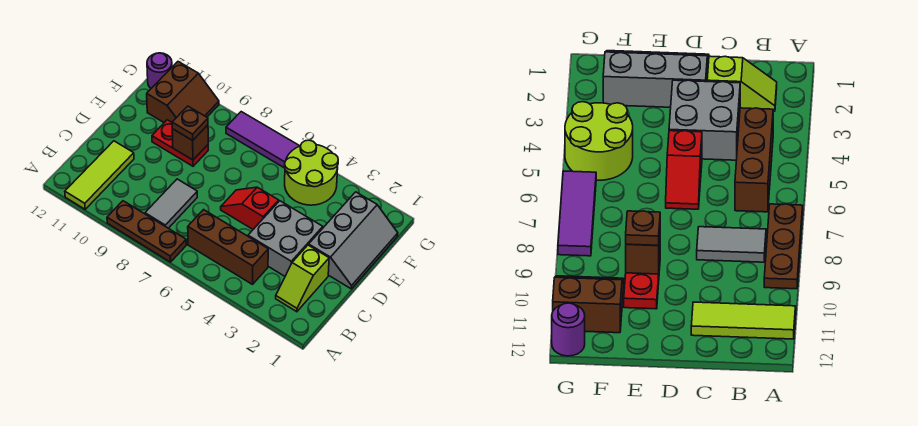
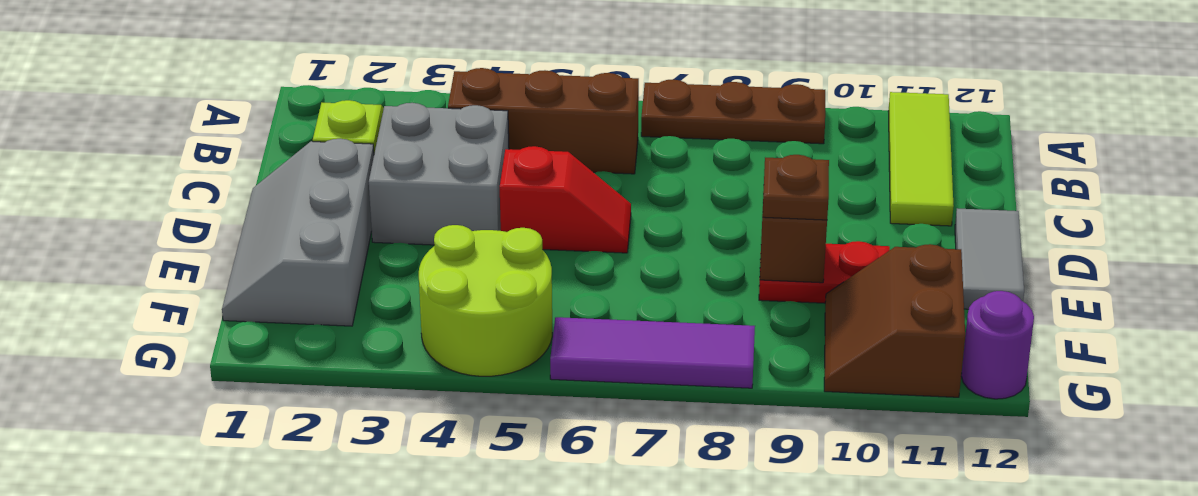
grey 1x2 tile [145,179,197,228] -> grey 1x2 tile moved to [955,208,1024,309]

